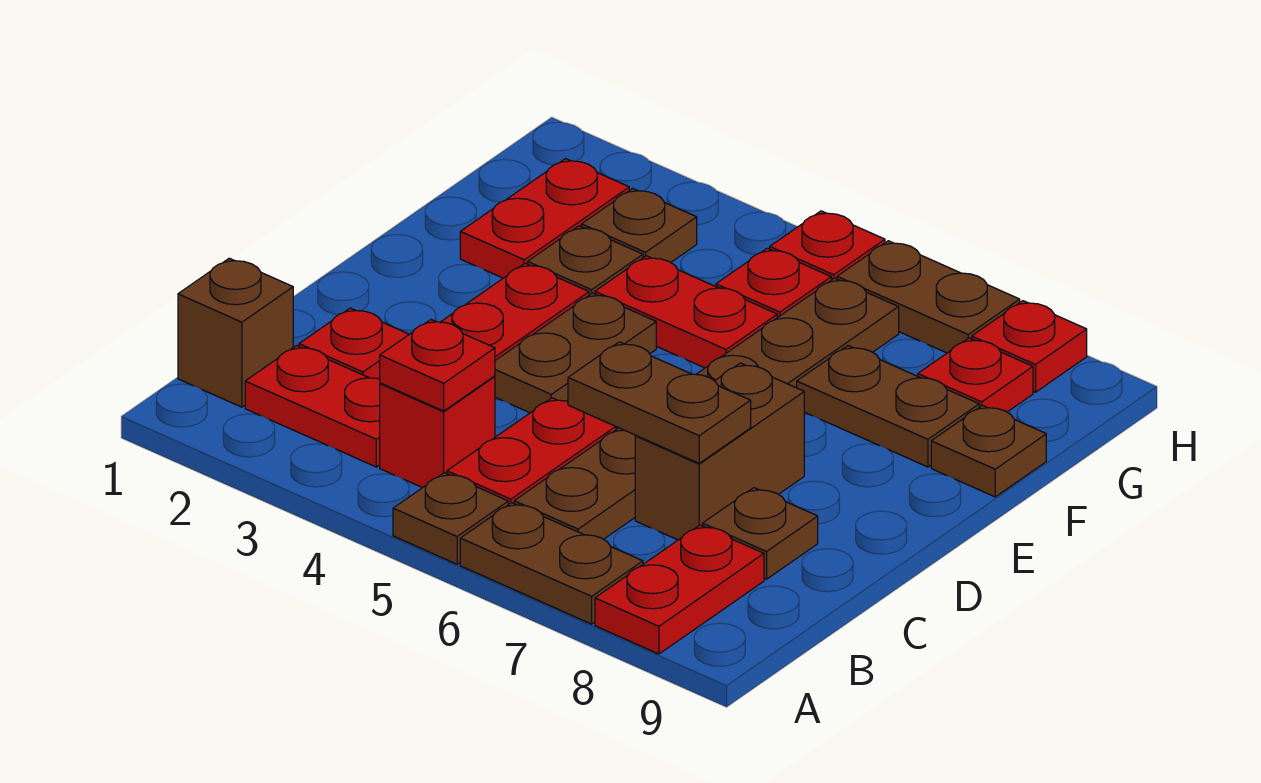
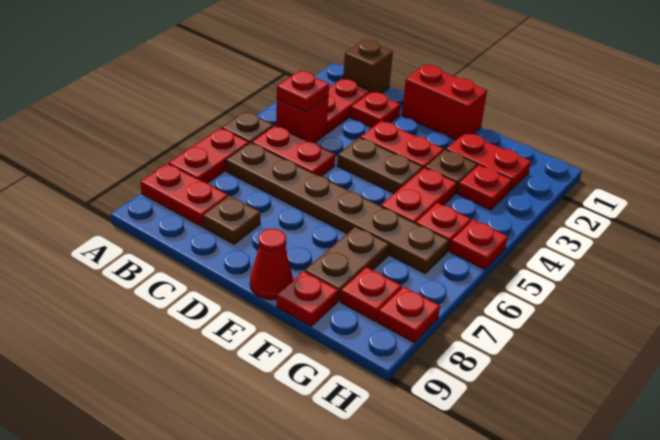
brown 1x2 plate [460,503,643,624] -> red 1x2 plate [169,128,249,183]
brown 1x2 plate [568,342,751,463] -> none
brown 1x2 brick [635,363,804,540] -> none
none -> red 1x2 brick [402,65,487,140]
none -> red 1x1 cone [250,229,293,300]
brown 1x1 plate [931,405,1046,497] -> red 1x1 plate [277,271,338,326]
brown 1x1 plate [581,188,697,262] -> red 1x1 plate [458,165,512,210]
brown 1x2 plate [837,241,1020,353] -> none

